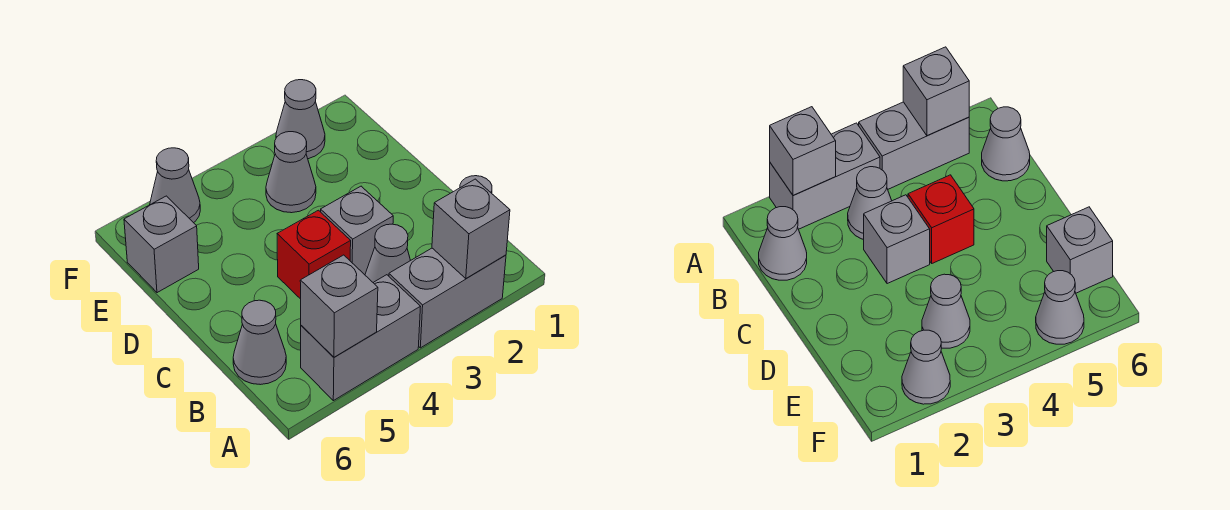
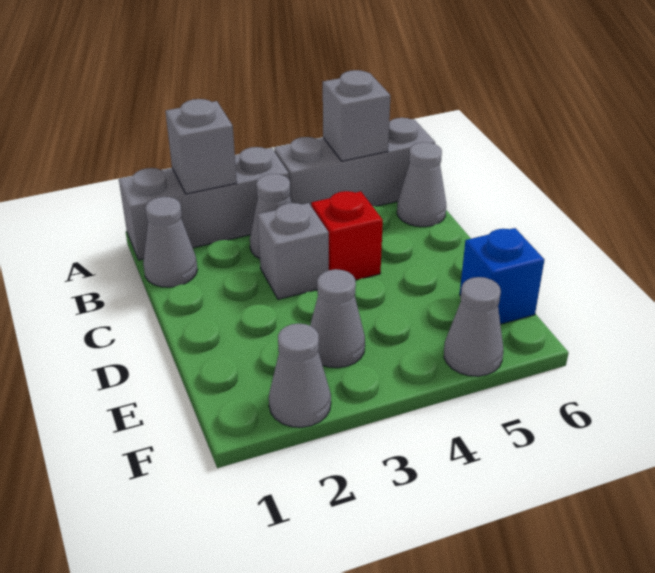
grey 1x2 brick [389,248,506,348] -> grey 1x3 brick [119,147,289,260]
grey 1x2 brick [301,275,421,401] -> grey 1x3 brick [274,118,435,206]
grey 1x1 brick [124,196,199,293] -> blue 1x1 brick [460,228,544,324]

